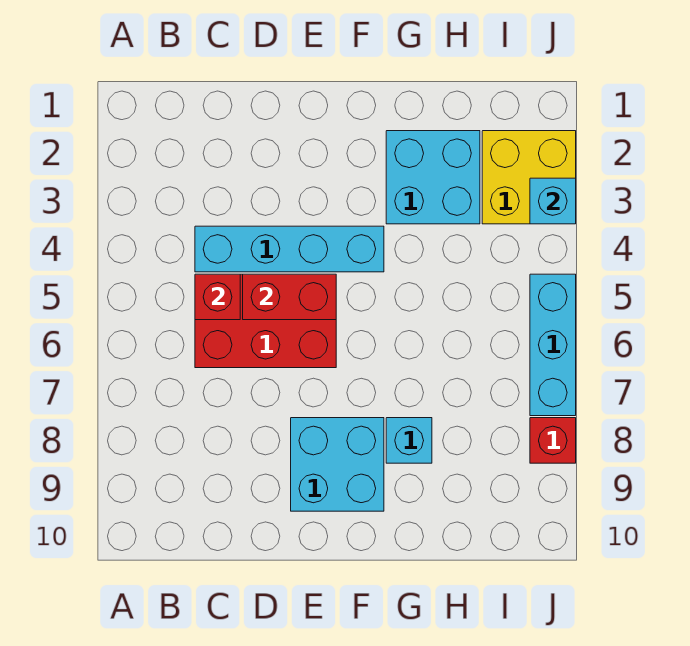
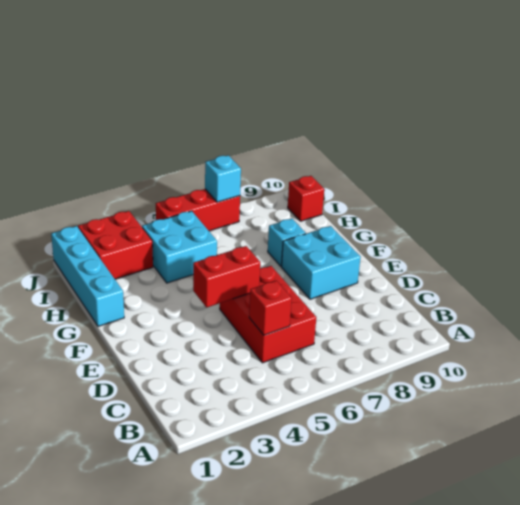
cyan 1x4 brick [195,226,384,272] -> cyan 1x4 brick moved to [51,226,124,326]
red 1x2 brick [243,274,336,320] -> red 1x2 brick turned to [193,246,260,308]
cyan 2x2 brick [386,131,480,224] -> cyan 2x2 brick moved to [142,211,217,283]
yellow 2x2 brick [482,131,576,224] -> red 2x2 brick [78,211,153,279]
cyan 1x1 brick [530,178,576,224] -> cyan 1x1 brick moved to [205,155,241,202]
cyan 1x3 brick [530,274,576,416] -> red 1x3 brick [156,189,240,231]
red 1x1 brick [530,418,576,463] -> red 1x1 brick moved to [288,176,324,221]

